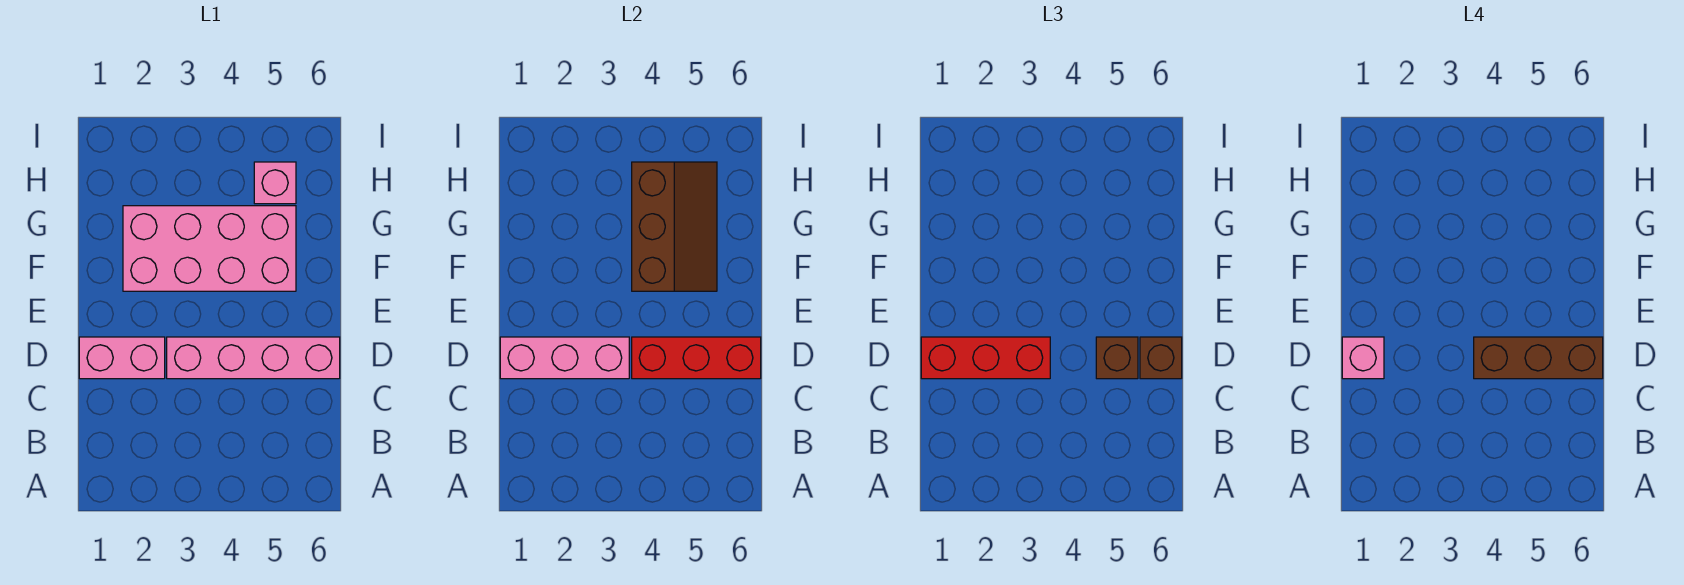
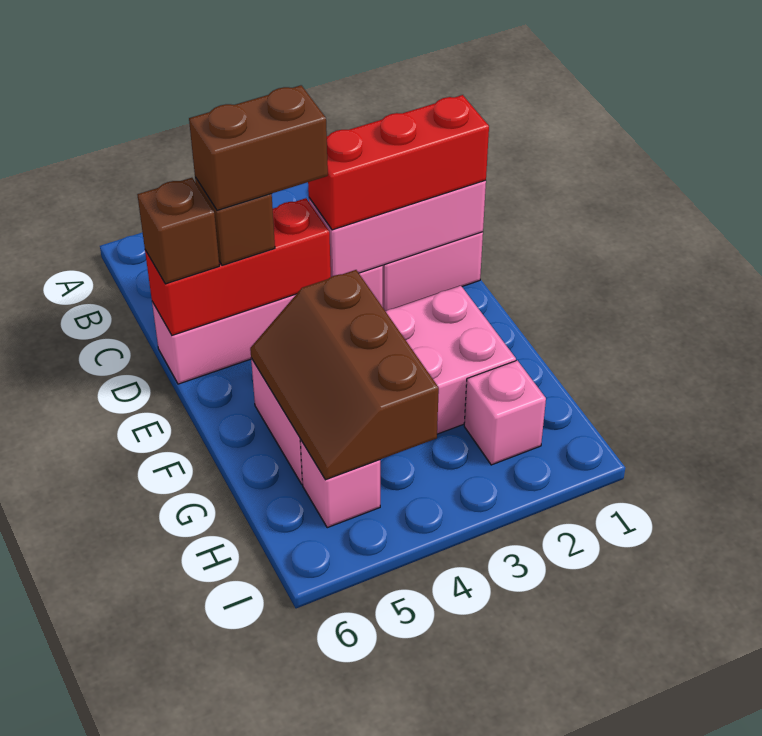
pink 1x1 brick [1342,337,1384,379] -> pink 1x1 brick moved to [464,360,546,465]
brown 1x3 brick [1474,337,1603,379] -> brown 1x2 brick [189,85,328,210]

